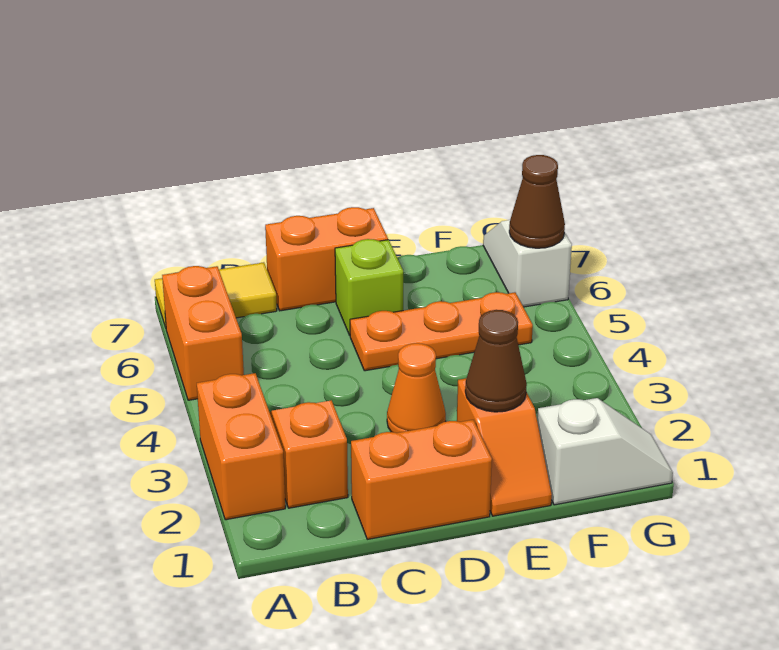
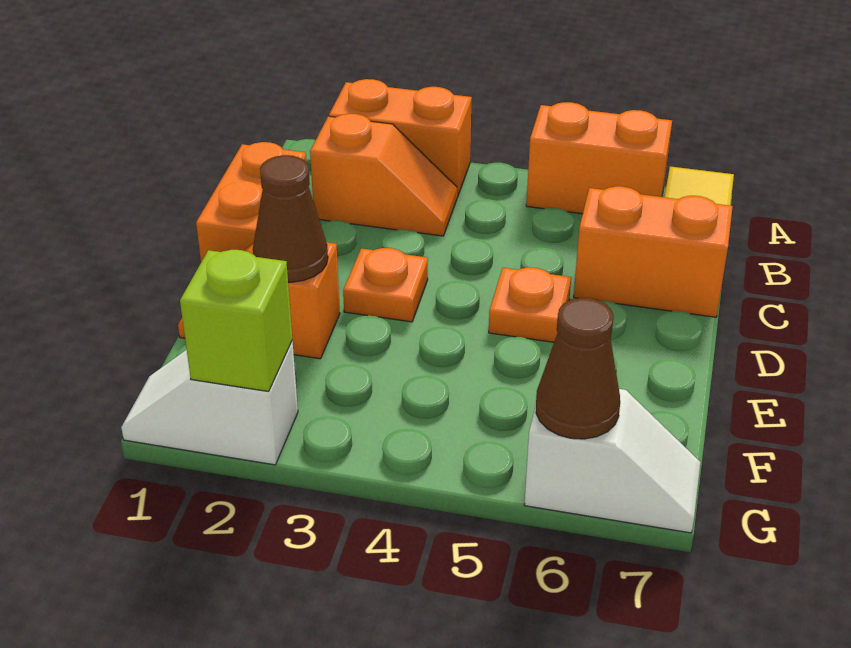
orange 1x2 brick [265,207,388,311] -> orange 1x2 brick turned to [574,186,733,317]
orange 1x1 cone [387,343,446,433] -> orange 1x1 plate [343,248,428,322]
orange 1x3 plate [350,292,533,371] -> orange 1x1 plate [489,267,571,342]
lime 1x1 brick [335,239,403,335] -> lime 1x1 brick moved to [180,250,292,391]
white 1x2 slope [537,398,673,505] -> white 1x2 slope turned to [121,341,298,465]

